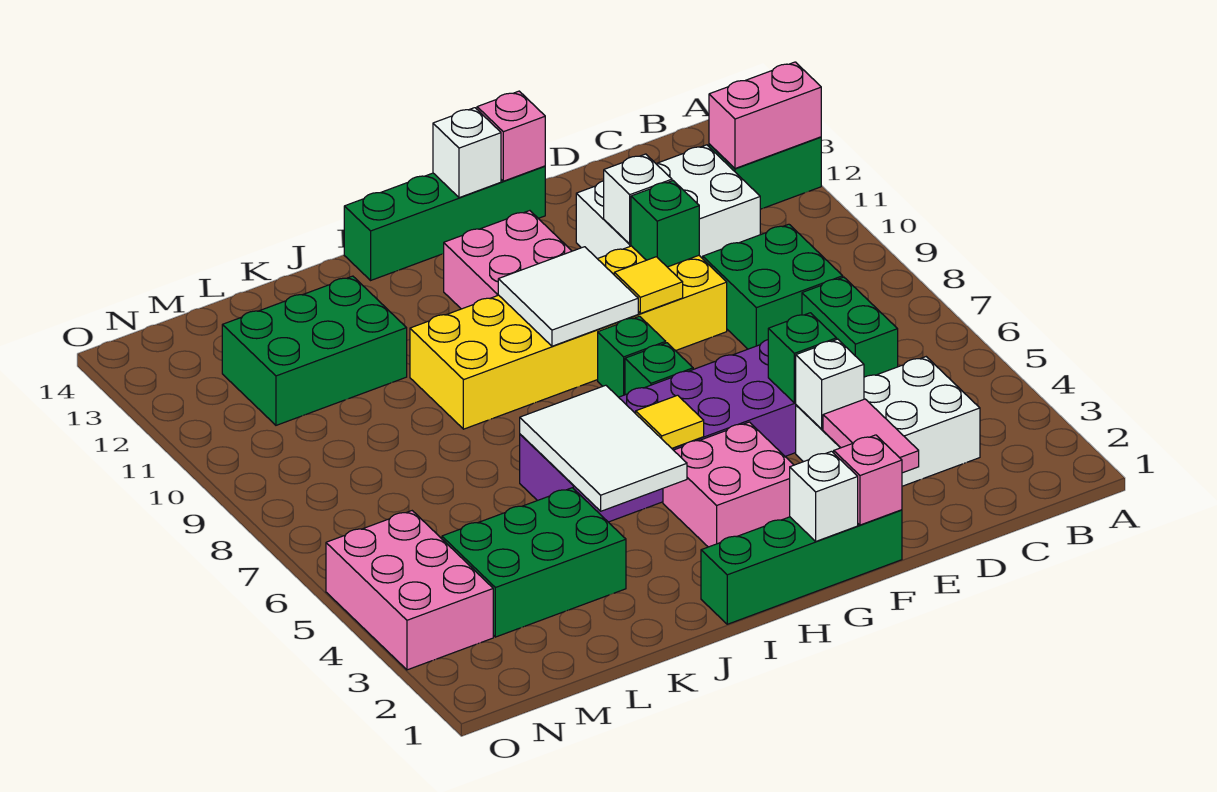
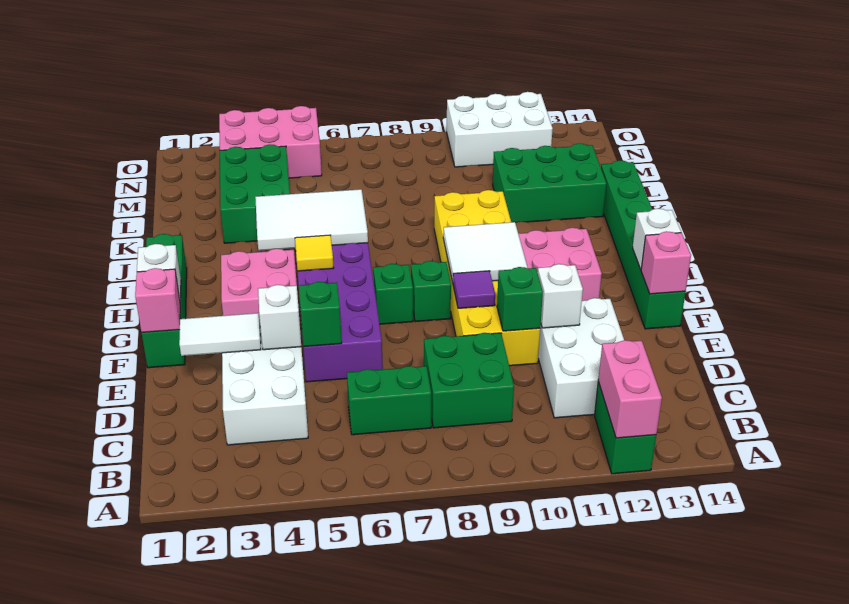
pink 1x2 tile [823,399,919,473] -> white 1x2 tile [179,313,261,356]
yellow 1x1 tile [614,257,683,313] -> purple 1x1 tile [453,271,495,308]
green 1x4 brick [344,166,545,280] -> green 1x6 brick [601,160,685,329]
green 2x3 brick [222,276,407,425] -> green 2x3 brick turned to [493,144,607,223]
none -> white 2x3 brick [447,92,553,167]

